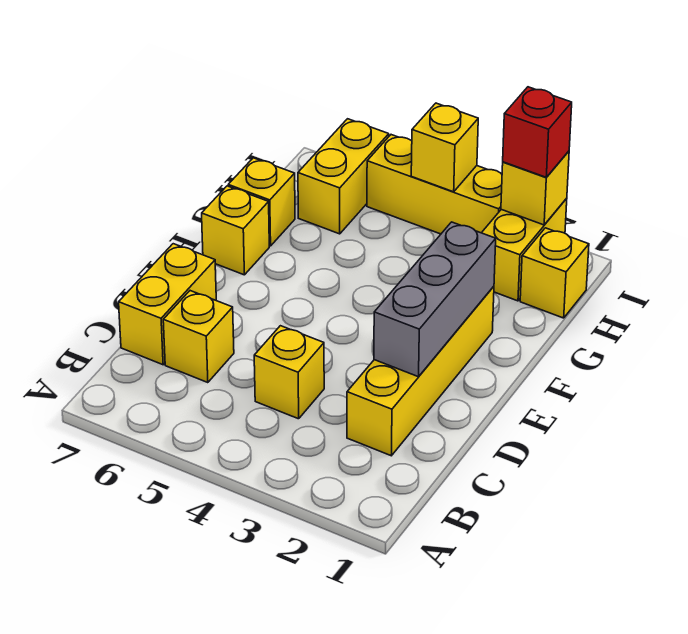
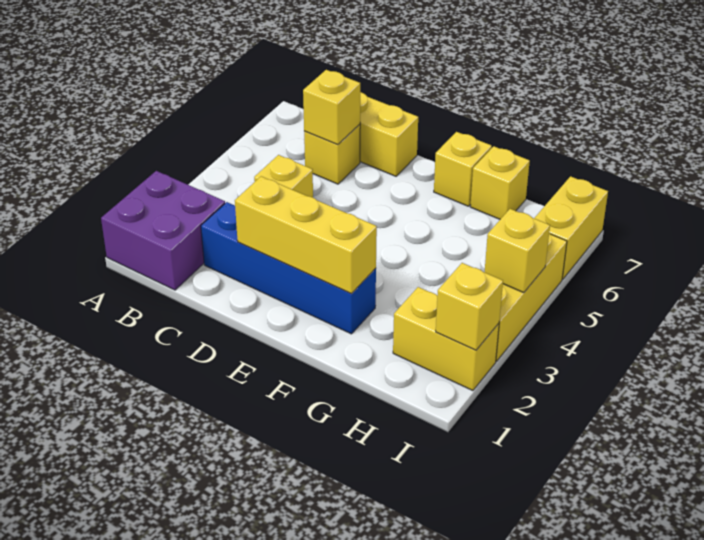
none -> purple 2x2 brick [101,171,225,290]
yellow 1x4 brick [347,286,494,456] -> blue 1x4 brick [201,202,376,334]
grey 1x3 brick [374,222,496,377] -> yellow 1x3 brick [235,176,377,294]
yellow 1x1 brick [520,228,589,318] -> yellow 1x1 brick moved to [303,70,360,145]
yellow 1x2 brick [298,119,389,234] -> yellow 1x2 brick turned to [534,176,608,279]
red 1x1 brick [503,87,572,177] -> none

